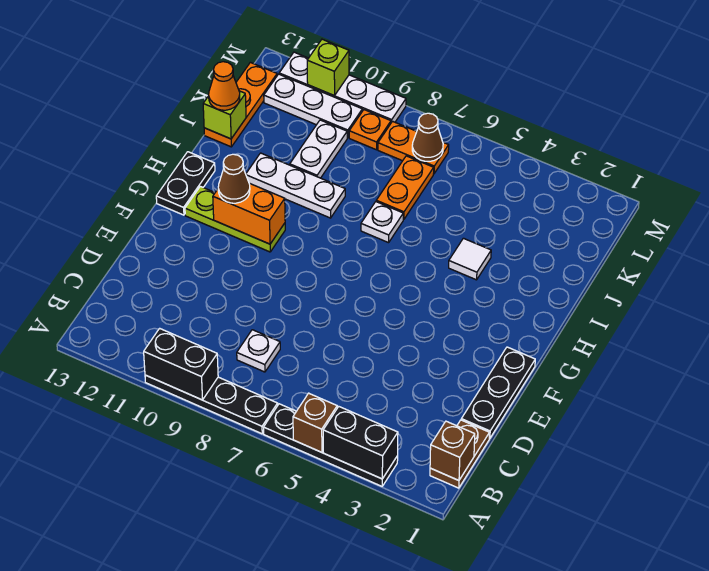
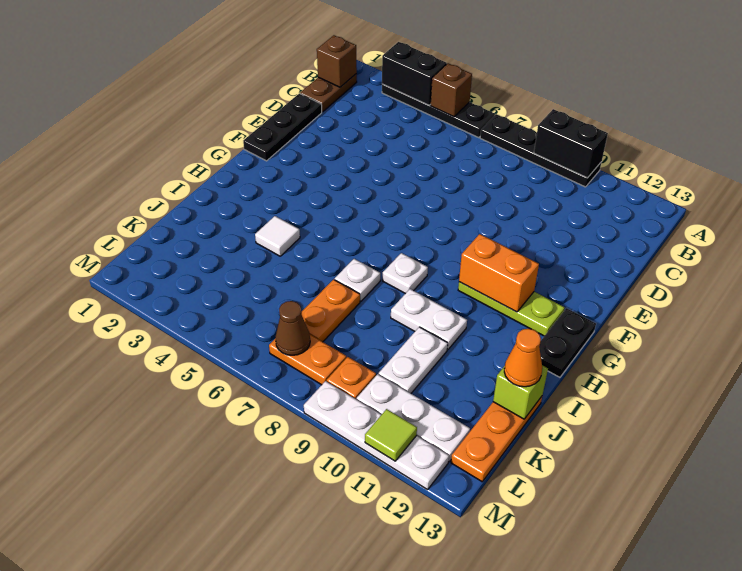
white 1x1 plate [237,330,280,372] -> white 1x1 plate moved to [382,253,428,294]
brown 1x1 cone [218,154,250,203] -> none
white 1x3 plate [246,153,345,218] -> white 1x2 plate [391,289,467,350]
lime 1x1 brick [307,39,349,96] -> lime 1x1 tile [365,409,417,461]

